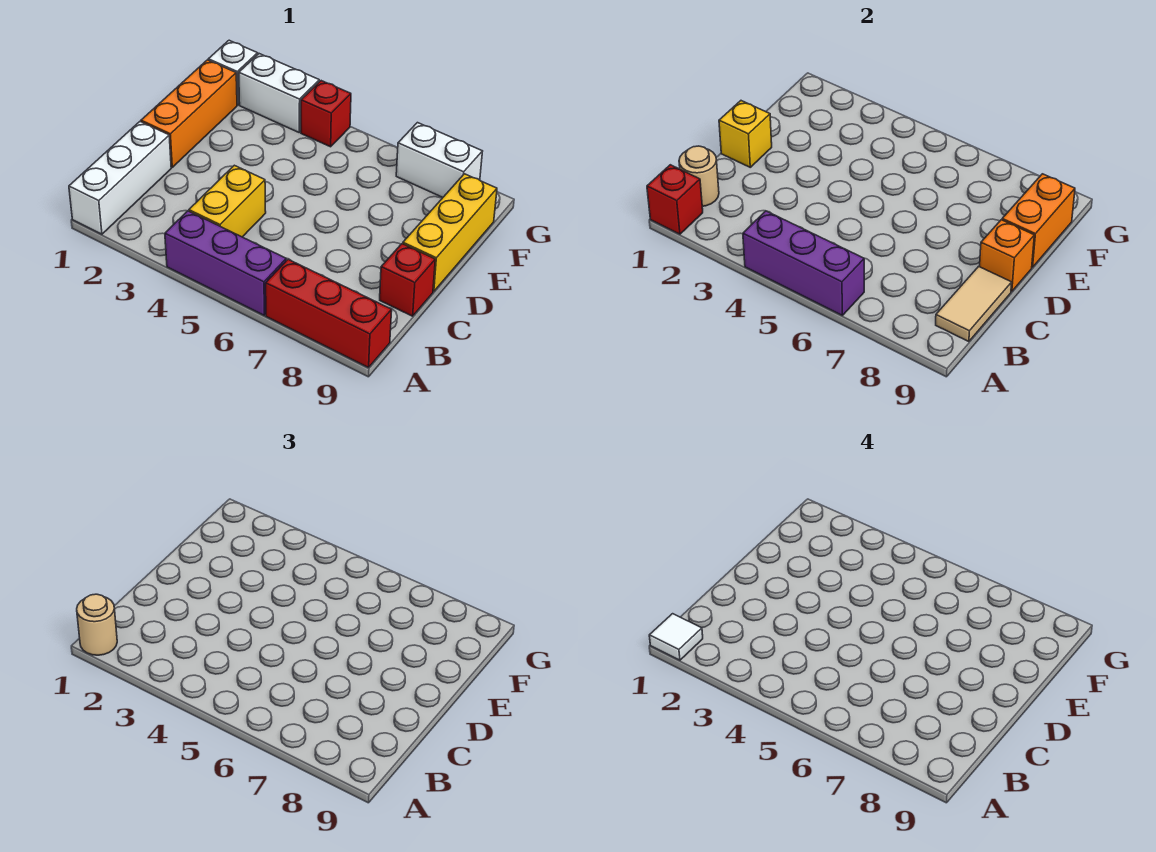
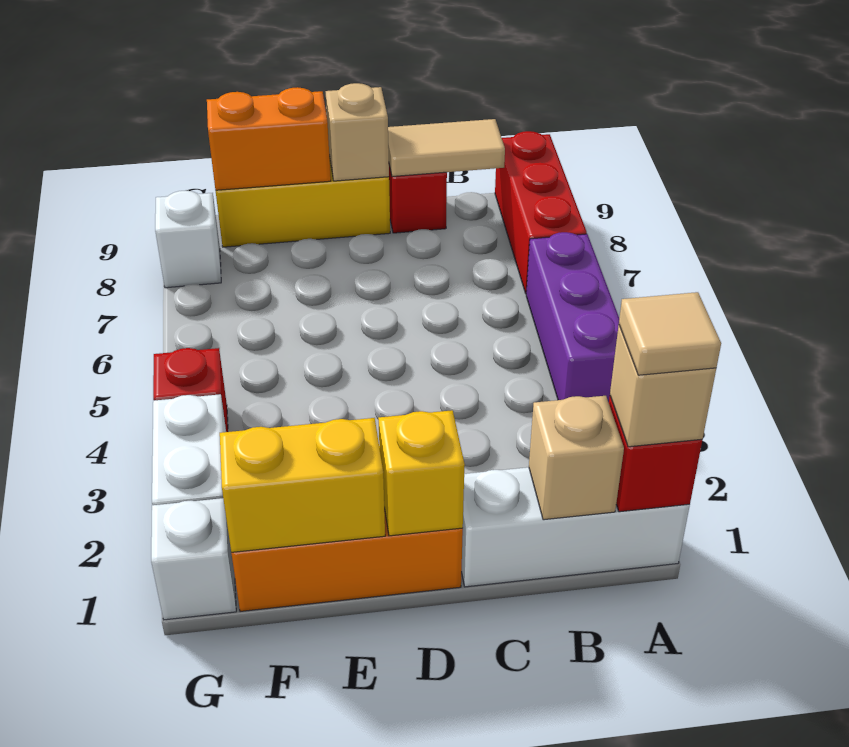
tan 1x1 round brick [77,594,117,655] -> tan 1x1 brick [610,325,716,447]
white 1x1 tile [649,614,703,660] -> tan 1x1 tile [619,292,721,375]
purple 1x3 brick [743,211,864,315] -> none
tan 1x1 round brick [679,146,719,206] -> tan 1x1 brick [529,396,624,520]
yellow 1x2 brick [189,165,266,237] -> yellow 1x2 brick moved to [220,418,385,552]
orange 1x1 brick [980,220,1034,291] -> tan 1x1 brick [326,83,389,181]
white 1x2 brick [396,123,483,197] -> white 1x1 brick [155,191,221,288]

